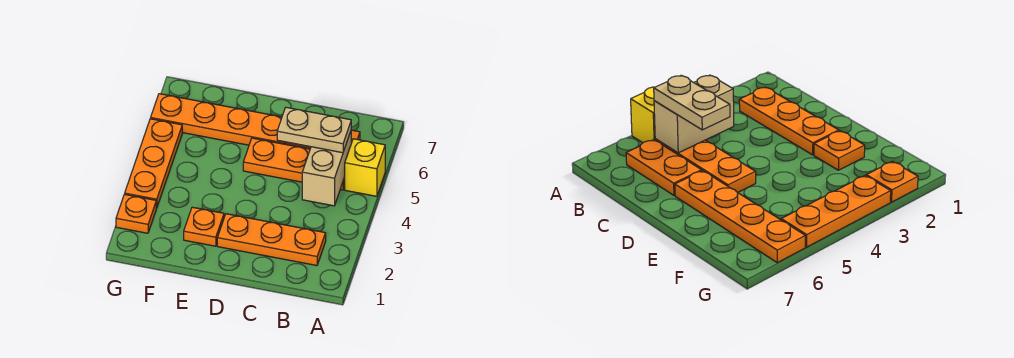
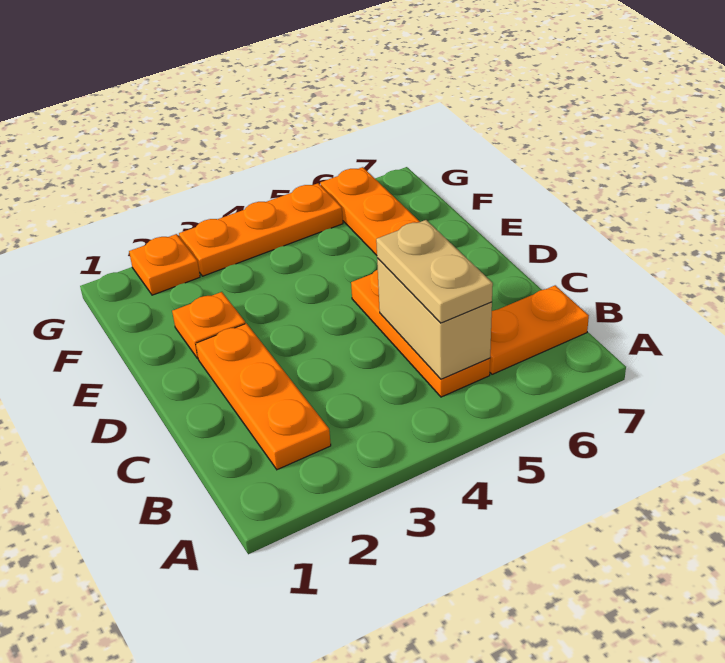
yellow 1x1 brick [344,139,385,196] -> none
tan 1x2 brick [302,132,351,206] -> tan 1x2 brick turned to [377,258,492,379]
orange 1x2 plate [626,140,702,195] -> orange 1x2 plate turned to [490,285,589,374]

